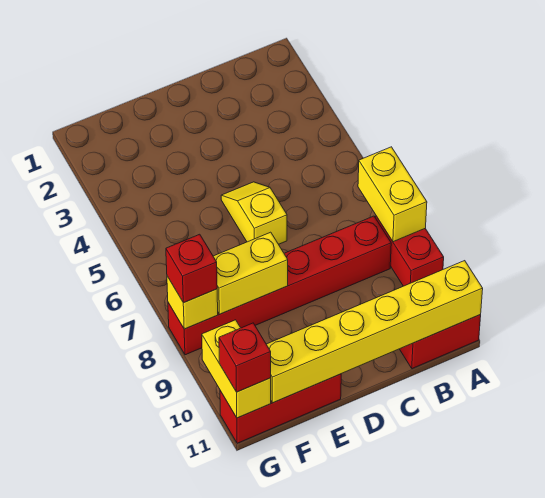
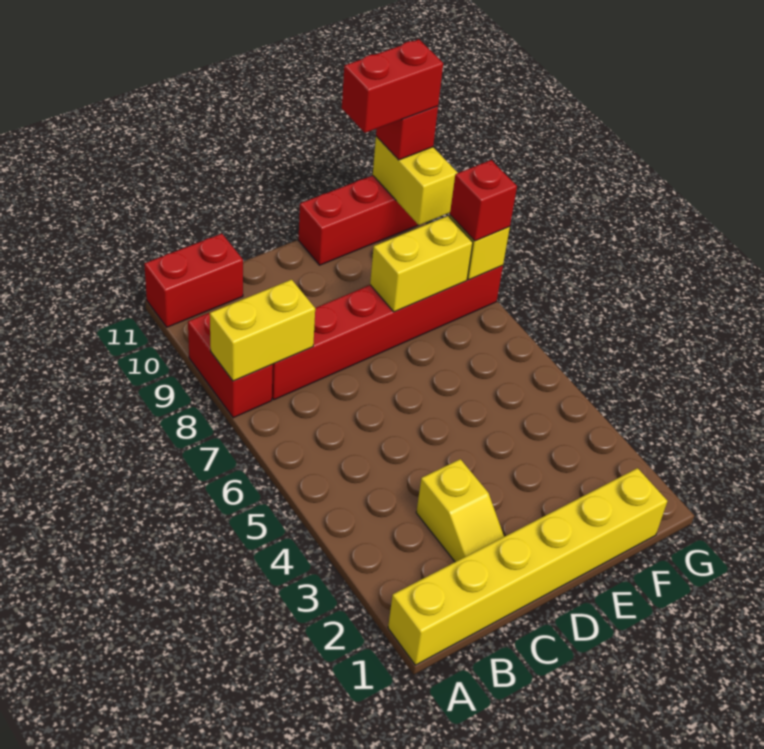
yellow 1x2 brick [358,147,427,242] -> yellow 1x2 brick turned to [210,280,315,381]
yellow 1x6 brick [266,261,483,403] -> yellow 1x6 brick moved to [388,468,667,665]
yellow 1x2 slope [221,182,287,244] -> yellow 1x2 slope moved to [416,459,504,562]
none -> red 1x2 brick [342,39,443,133]

